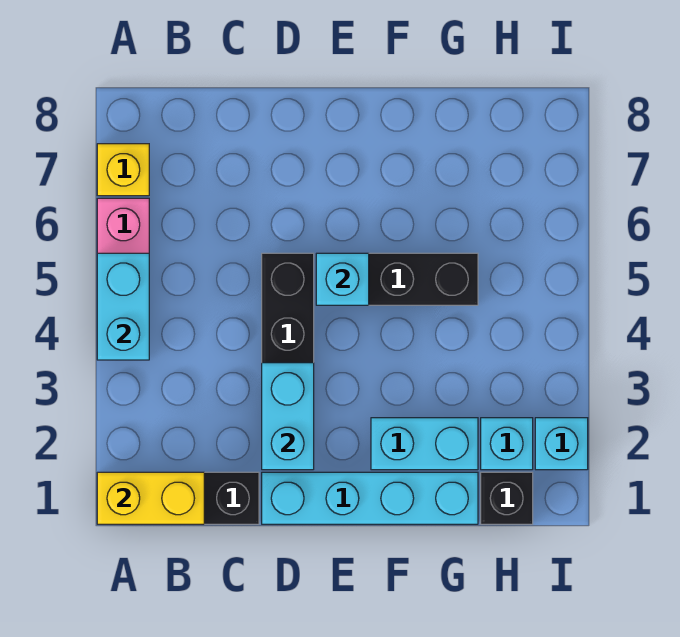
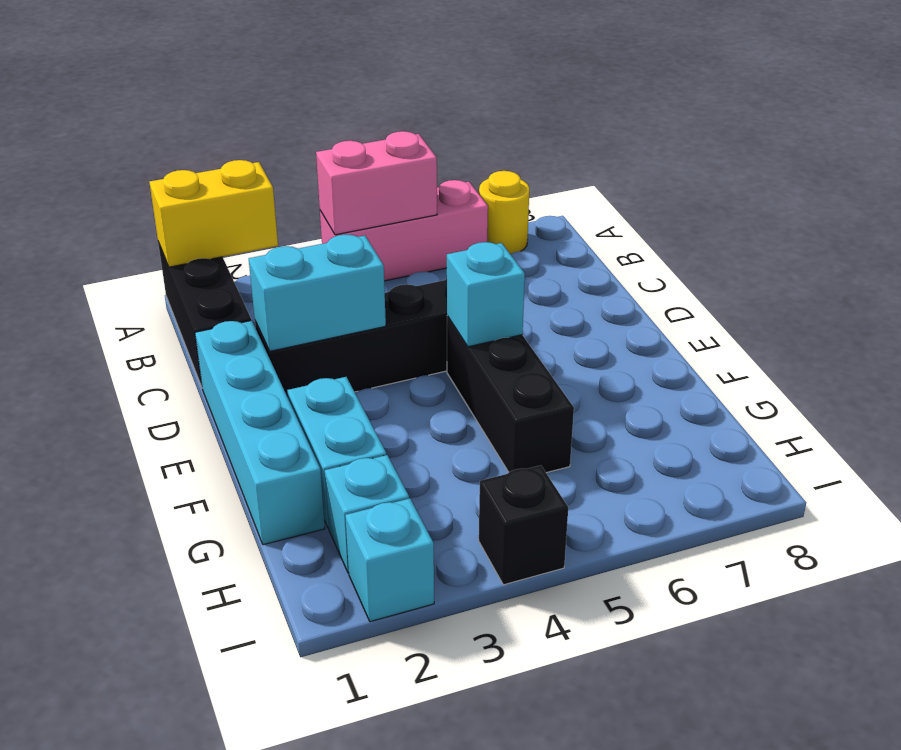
yellow 1x2 brick [97,472,204,524] -> yellow 1x2 brick turned to [149,160,278,267]
cyan 1x2 brick [97,253,149,360] -> pink 1x2 brick [316,131,437,235]
yellow 1x1 brick [97,144,149,196] -> yellow 1x1 round brick [479,171,529,254]
black 1x1 brick [481,472,533,524] -> black 1x1 brick moved to [479,465,568,585]

